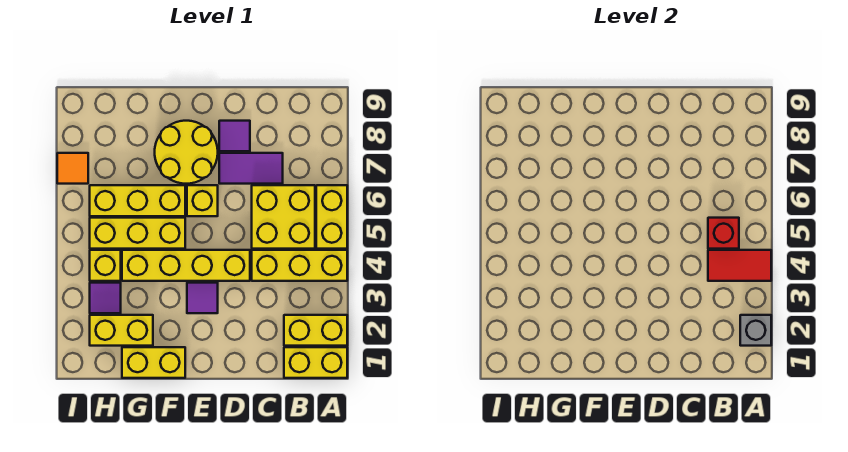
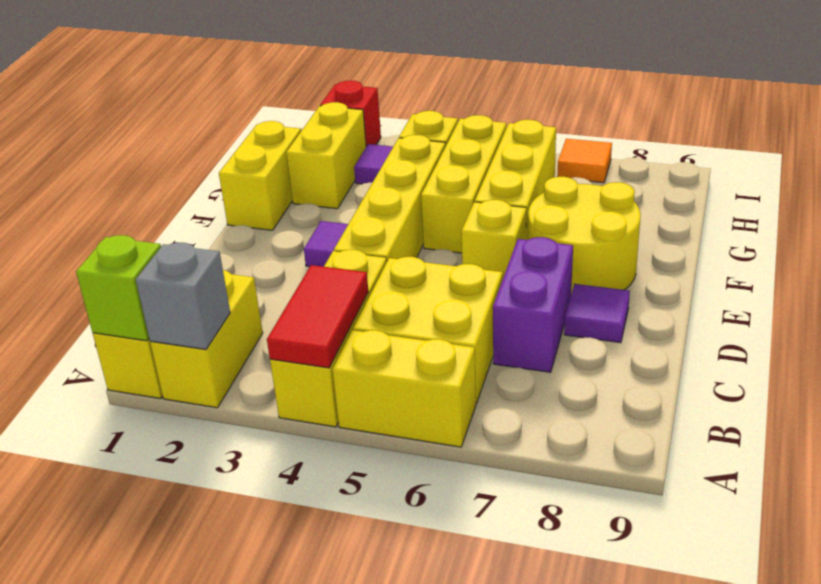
none -> lime 1x1 brick [76,235,161,341]
red 1x1 brick [708,218,739,249] -> red 1x1 brick moved to [320,81,381,147]
purple 1x2 tile [219,153,283,184] -> purple 1x2 brick [493,237,573,372]

